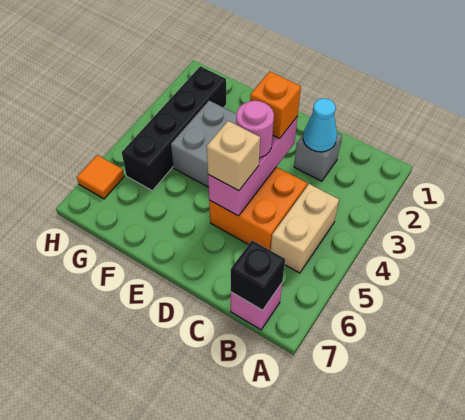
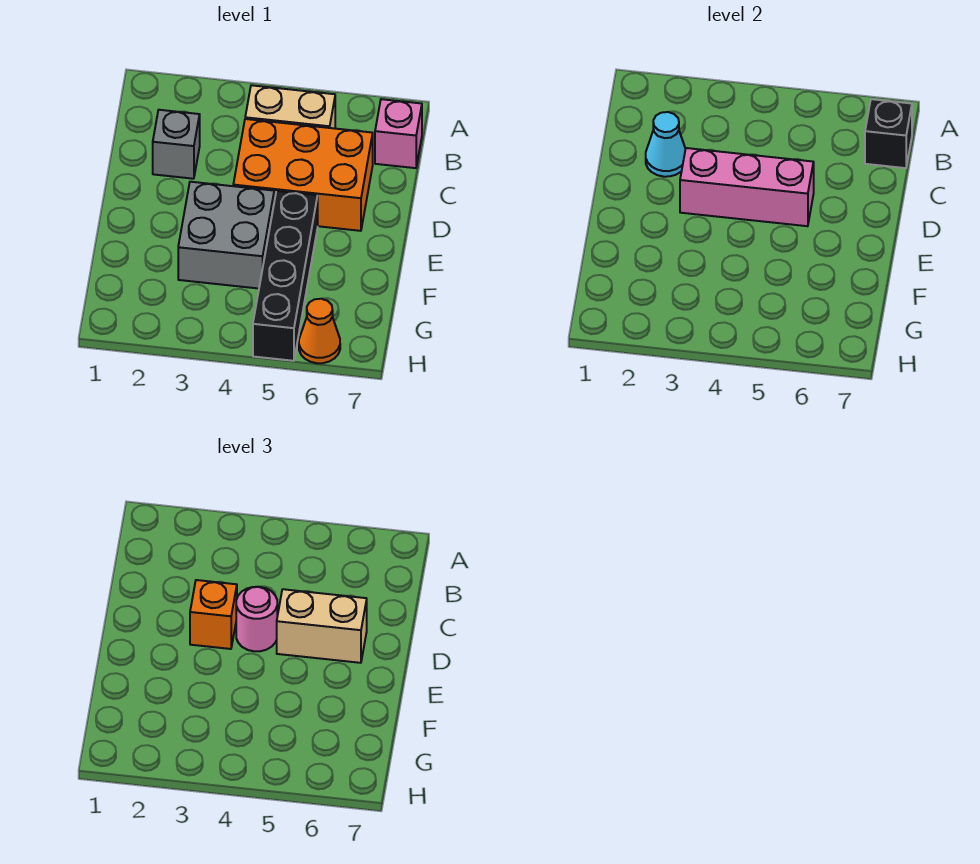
orange 2x2 brick [209,167,307,250] -> orange 2x3 brick [233,119,373,231]
tan 1x1 brick [207,121,260,191] -> tan 1x2 brick [277,589,367,663]
black 1x4 brick [122,66,226,190] -> black 1x4 brick turned to [253,191,318,361]
orange 1x1 tile [77,155,124,199] -> orange 1x1 cone [299,299,340,363]

